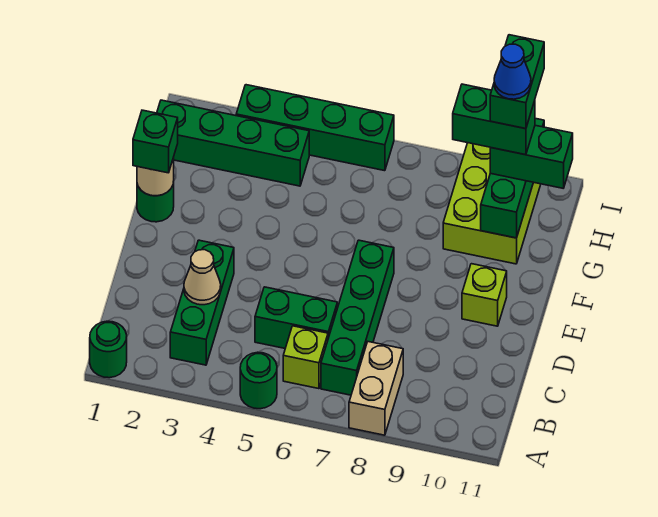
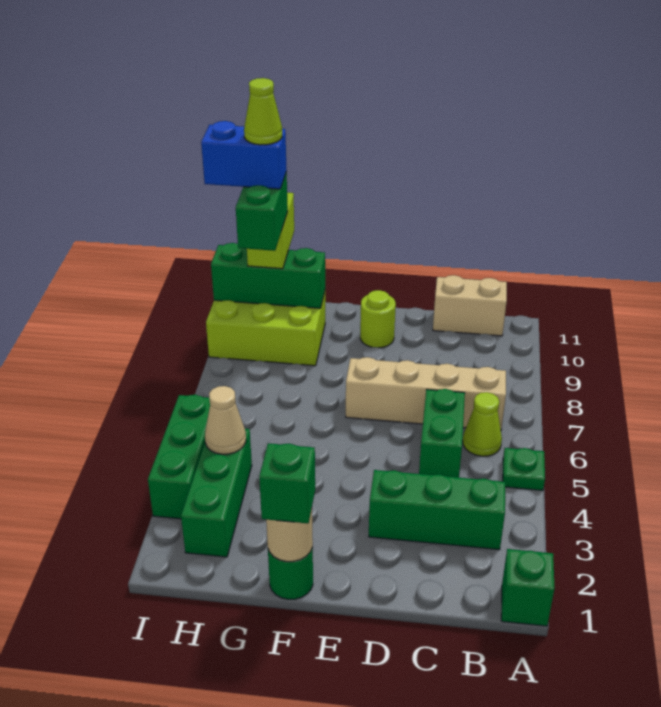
green 1x1 round brick [90,321,127,378] -> green 1x1 brick [501,549,555,626]
green 1x1 round brick [240,352,277,409] -> green 1x1 plate [503,448,545,491]
tan 1x2 brick [349,342,403,435] -> tan 1x2 brick moved to [433,275,507,336]
lime 1x1 brick [283,326,328,389] -> lime 1x1 cone [463,392,502,456]
green 1x4 brick [321,240,394,395] -> tan 1x4 brick [346,357,506,430]
tan 1x1 cone [184,250,221,305] -> tan 1x1 cone moved to [205,386,246,454]
lime 1x1 brick [462,264,507,326] -> lime 1x1 round brick [360,290,396,348]
green 1x4 brick [157,100,309,186] -> green 1x3 brick [181,429,252,557]
green 1x2 brick [490,125,573,188] -> lime 1x2 brick [247,193,294,269]
green 1x2 brick [490,35,544,129] -> blue 1x2 brick [201,121,287,189]
blue 1x1 cone [494,44,531,99] -> lime 1x1 cone [244,78,282,145]
green 1x4 brick [236,85,394,171] -> green 1x3 brick [148,395,210,519]

